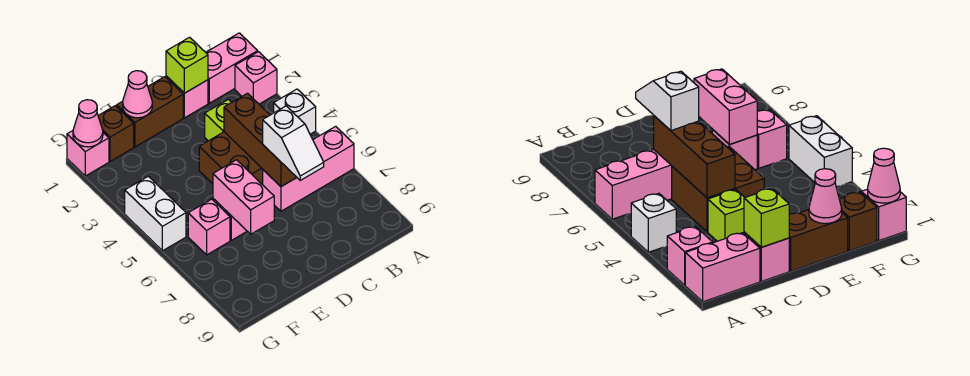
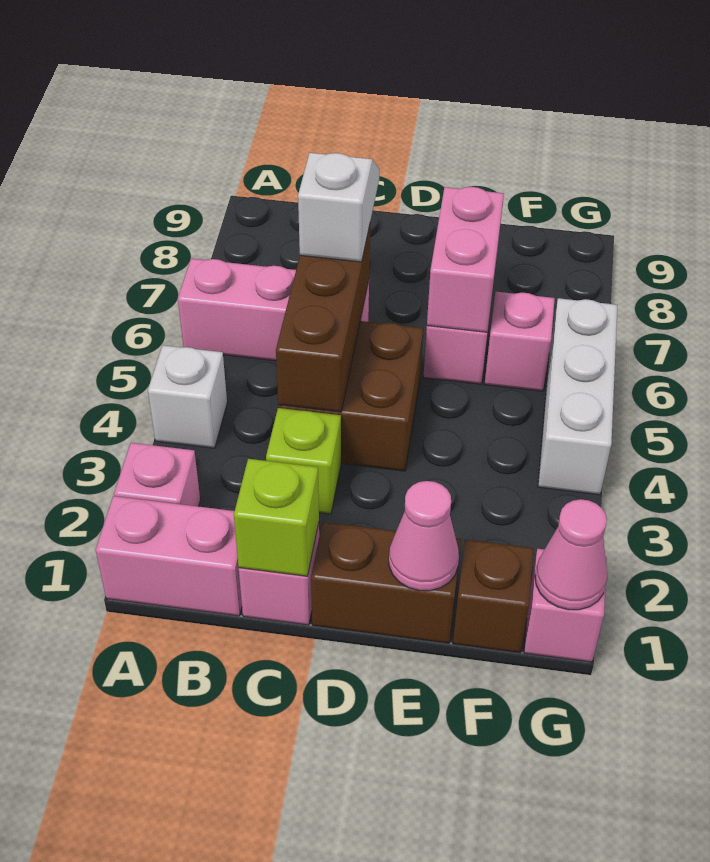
white 1x2 brick [125,176,186,251] -> white 1x3 brick [538,298,617,495]

